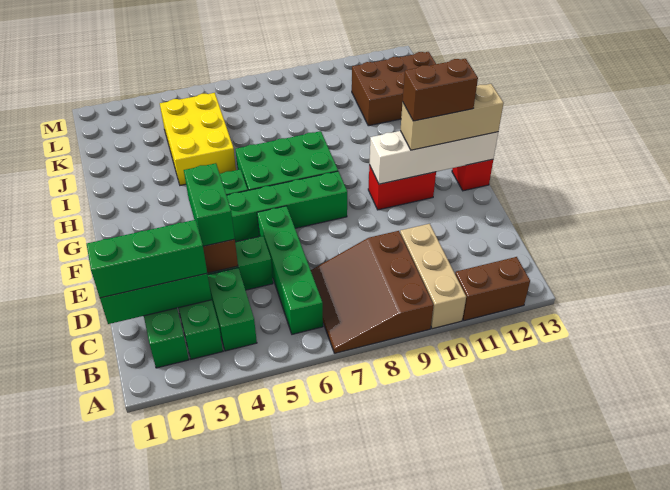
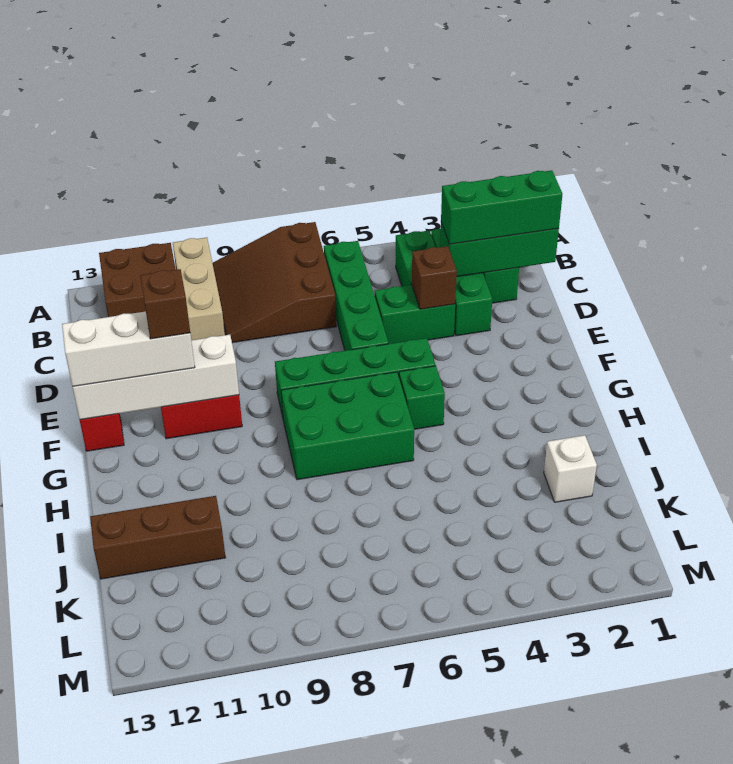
brown 3x3 slope [311,231,434,353] -> brown 3x3 slope turned to [213,222,336,343]
brown 1x2 brick [455,257,530,321] -> brown 2x2 brick [99,243,176,317]
green 1x2 brick [184,163,235,246] -> none
tan 1x3 brick [400,84,504,150] -> white 1x3 brick [62,312,195,386]
brown 1x2 brick [403,59,478,121] -> brown 1x1 brick [140,269,190,339]
yellow 2x3 brick [160,93,236,185] -> none
none -> white 1x1 brick [544,435,597,502]
brown 2x3 brick [352,52,436,126] -> brown 1x3 brick [90,496,226,579]

